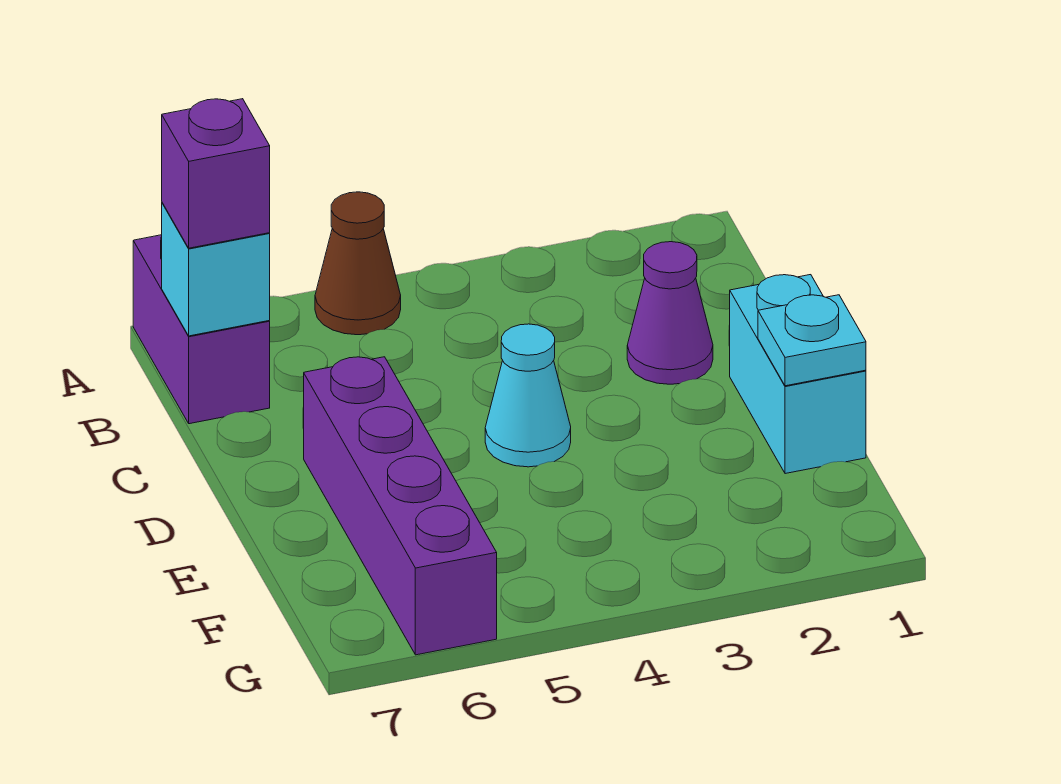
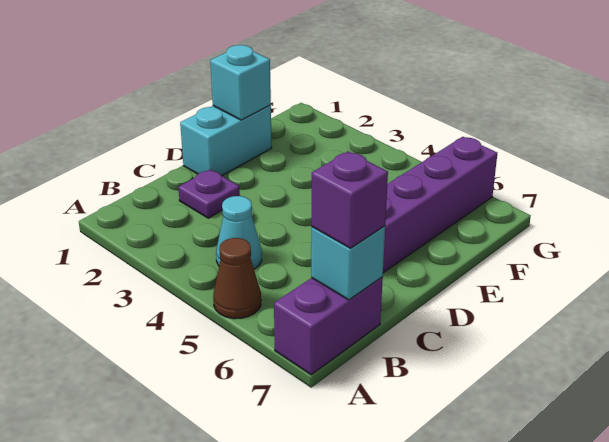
purple 1x1 cone [627,242,713,384] -> purple 1x1 plate [178,170,240,218]
cyan 1x1 cone [485,324,571,467] -> cyan 1x1 cone moved to [216,196,262,269]
cyan 1x1 plate [758,295,866,386] -> cyan 1x1 brick [210,45,271,120]

